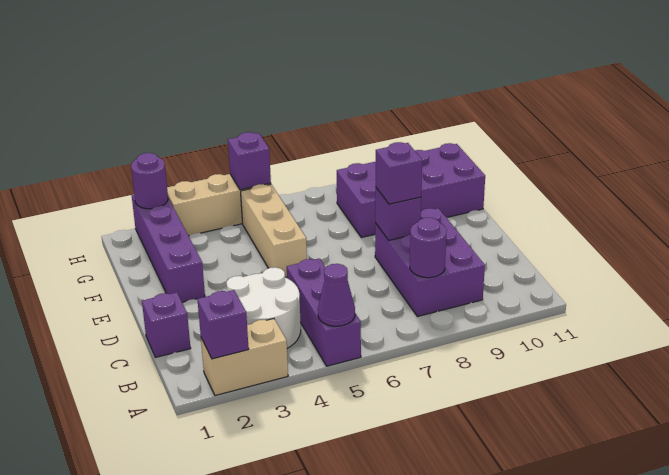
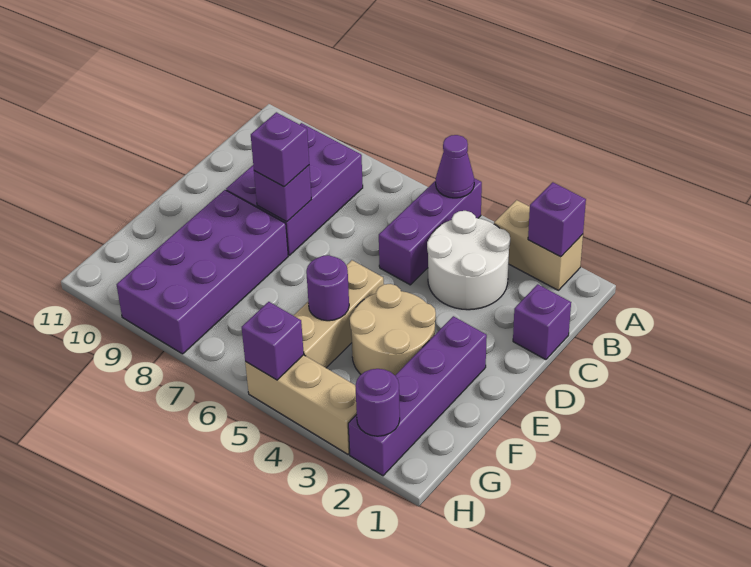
purple 1x1 round brick [410,218,447,278] -> purple 1x1 round brick moved to [306,255,349,321]
none -> tan 2x2 round brick [350,284,436,375]
purple 2x4 brick [337,143,485,238] -> purple 2x4 brick turned to [117,190,288,354]

